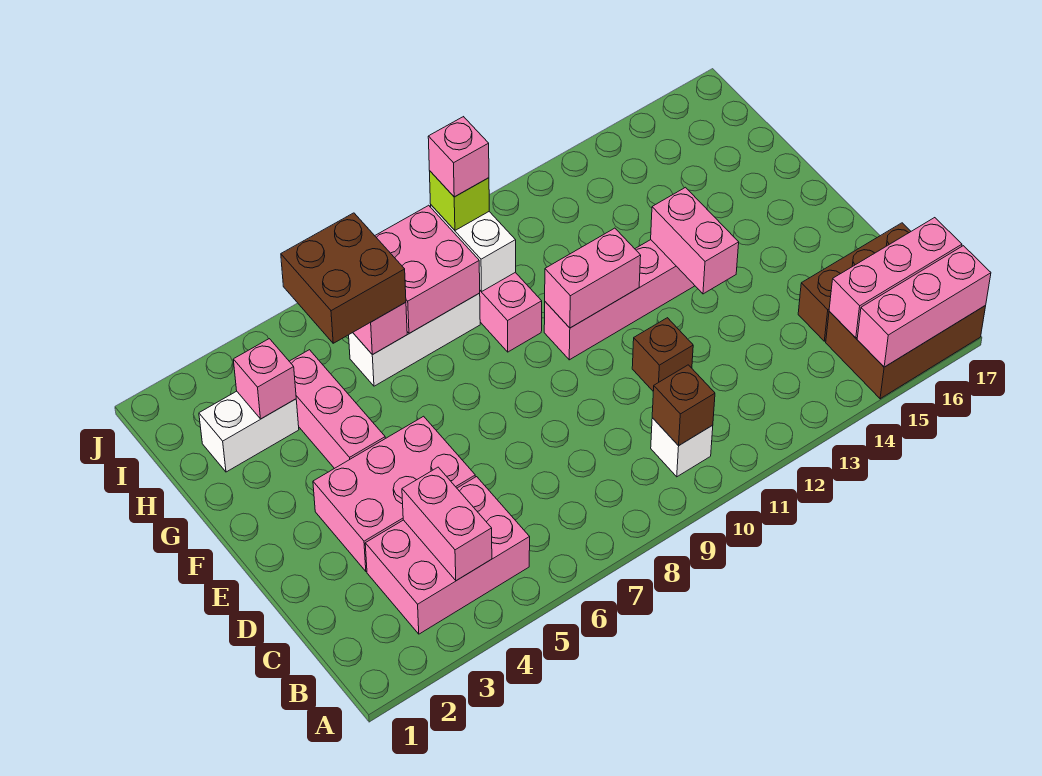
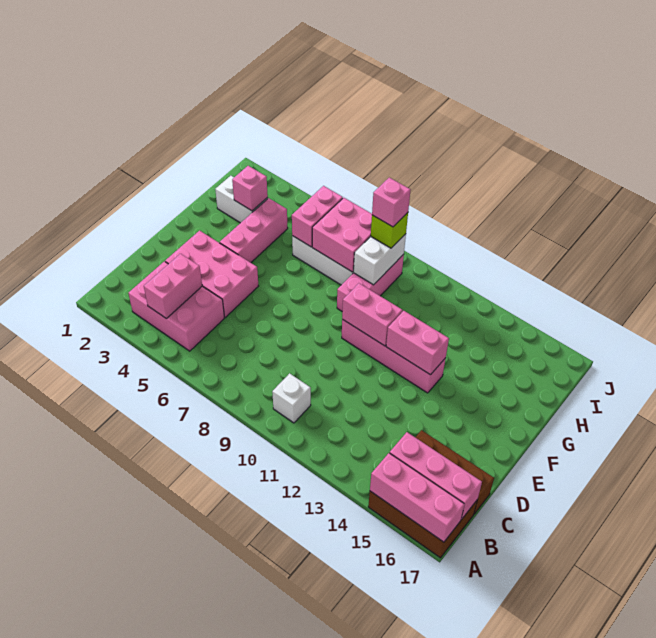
brown 1x1 brick [652,365,715,446] -> none
brown 1x1 brick [632,318,693,391] -> none
pink 1x2 brick [651,187,739,294] -> pink 1x2 brick turned to [386,311,449,375]
brown 2x2 brick [281,213,406,343] -> none

